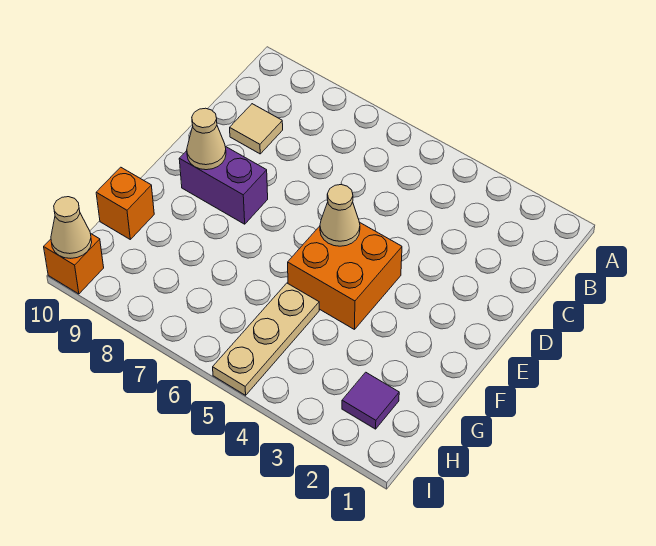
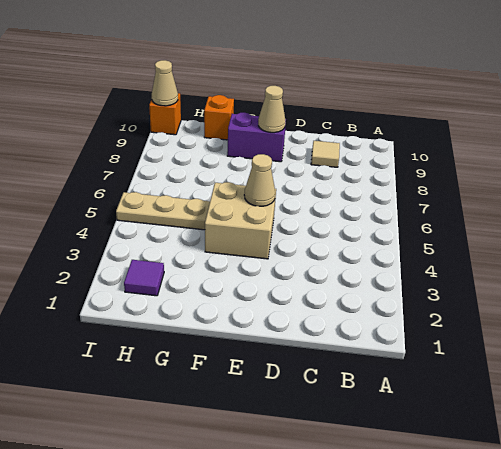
orange 2x2 brick [288,222,402,330] -> tan 2x2 brick [205,182,276,259]
purple 1x2 brick [179,146,268,224] -> purple 1x2 brick turned to [227,113,286,162]

